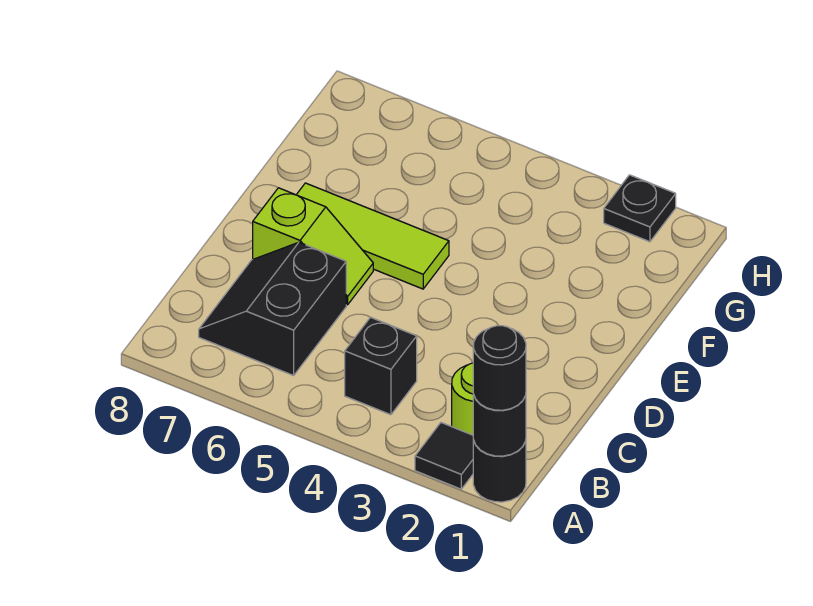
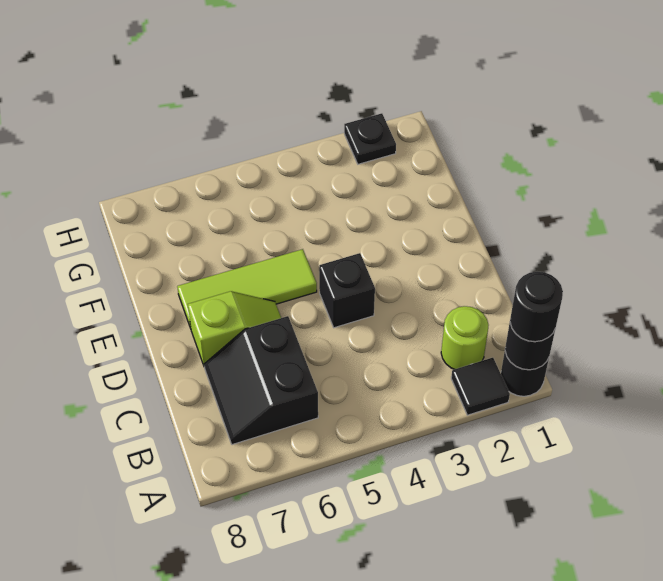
black 1x1 brick [345,317,417,415] -> black 1x1 brick moved to [319,253,375,328]

